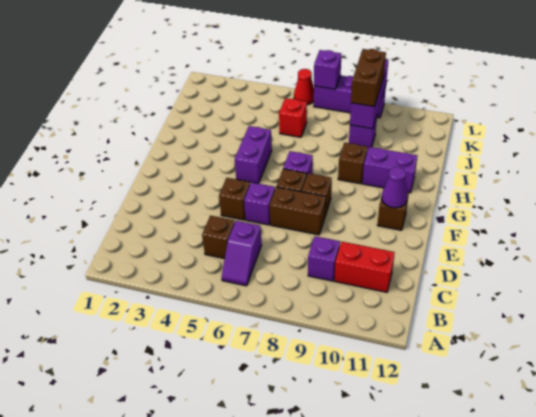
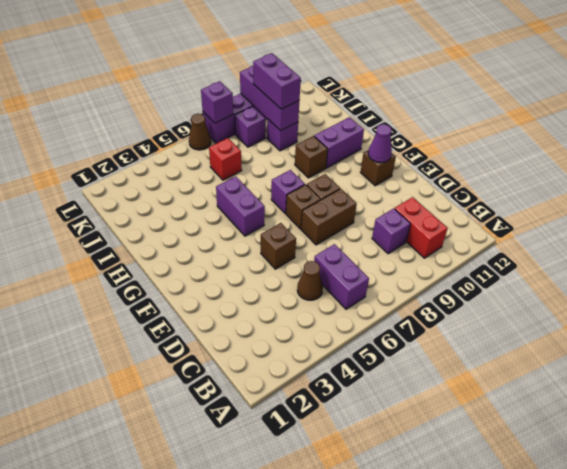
purple 1x2 slope [222,221,262,286] -> purple 1x2 brick [314,244,369,309]
brown 1x1 brick [202,216,235,259] -> brown 1x1 cone [297,261,323,300]
red 1x2 brick [335,242,395,292] -> red 1x2 brick turned to [395,197,448,258]
purple 1x1 brick [244,182,275,225] -> purple 1x1 brick moved to [235,106,266,147]
brown 1x2 brick [351,49,386,107] -> purple 1x2 brick [253,53,301,109]
red 1x1 cone [294,69,314,105] -> brown 1x1 cone [189,114,211,150]

